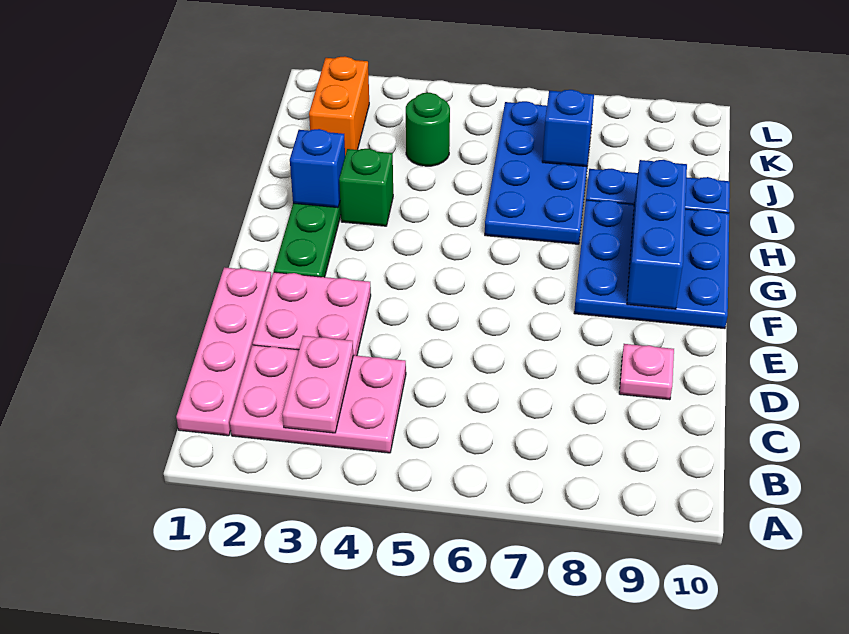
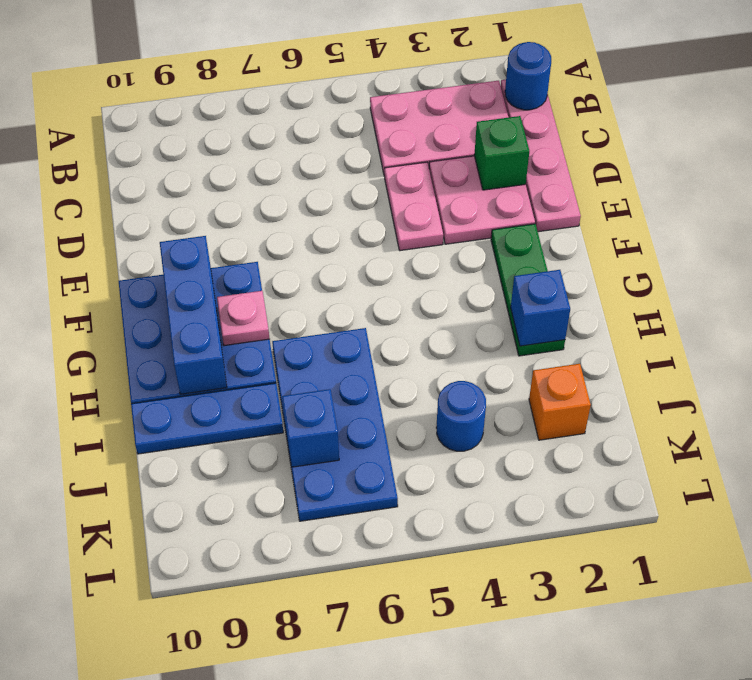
none -> blue 1x1 round brick [505,42,551,110]
pink 1x2 plate [282,336,353,433] -> pink 1x2 plate moved to [384,162,443,251]
pink 1x1 plate [619,344,674,400] -> pink 1x1 plate moved to [217,291,270,346]
green 1x1 brick [339,149,393,226] -> green 1x1 brick moved to [474,116,529,190]
orange 1x2 brick [309,56,369,155] -> orange 1x1 brick [529,364,591,440]
green 1x1 round brick [406,93,450,166] -> blue 1x1 round brick [436,381,486,451]

